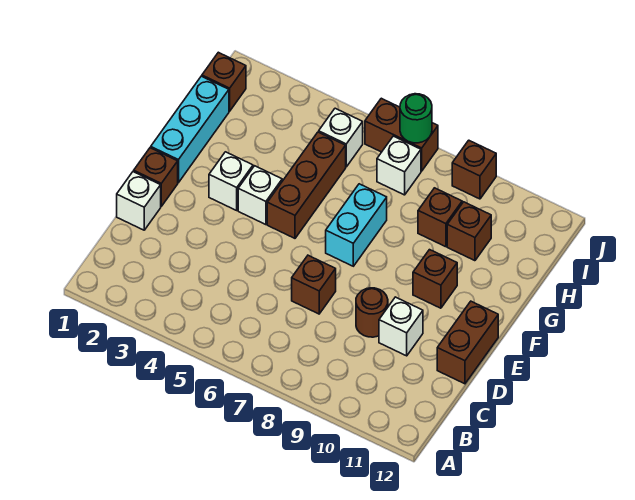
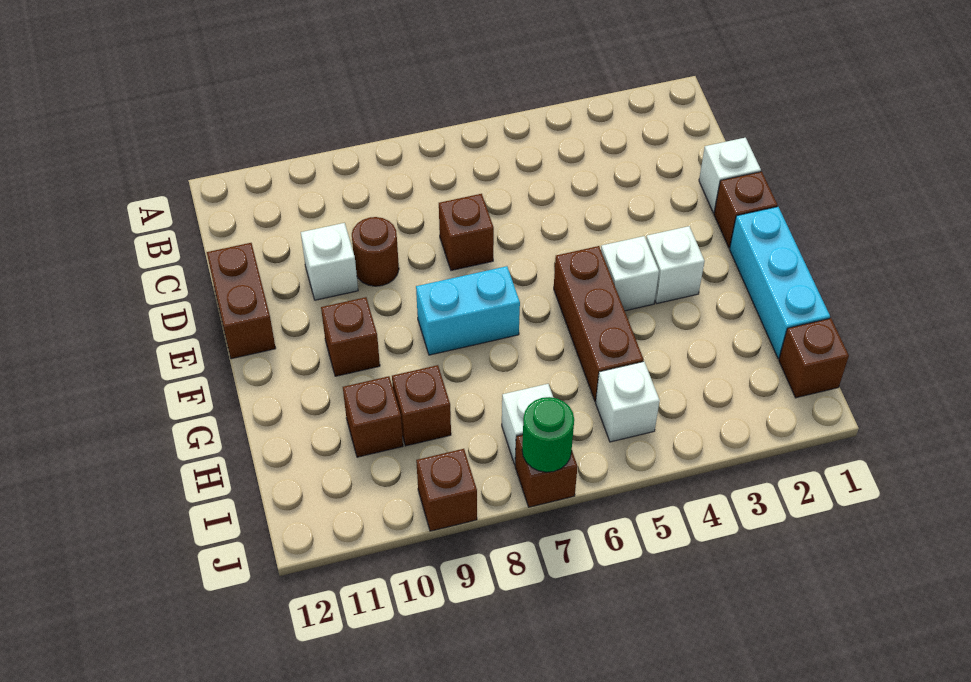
cyan 1x2 brick [326,184,387,266] -> cyan 1x2 brick turned to [416,266,520,355]
brown 1x2 brick [365,98,438,171] -> brown 1x1 brick [515,435,578,507]

